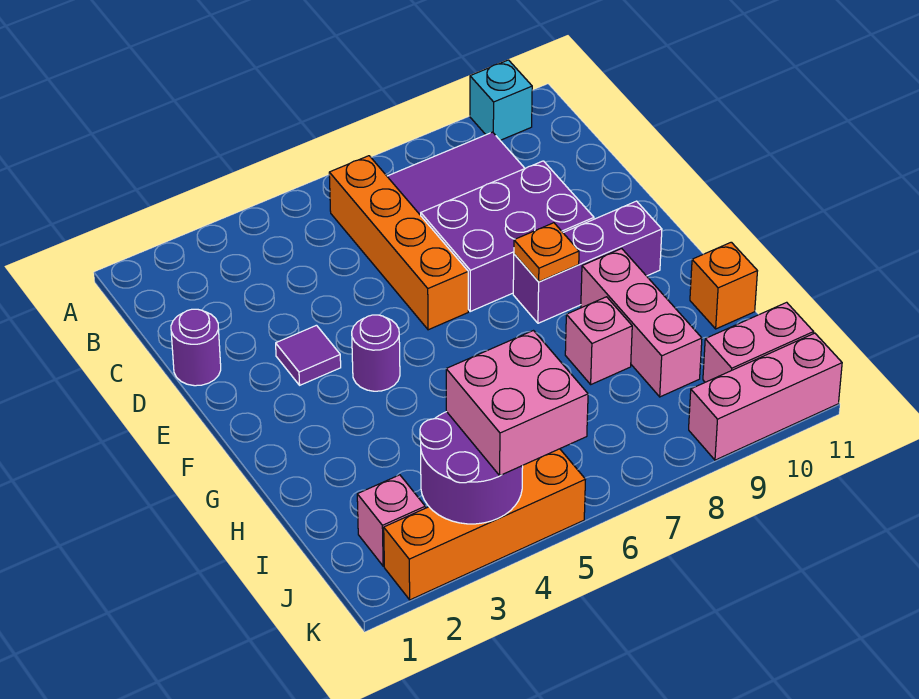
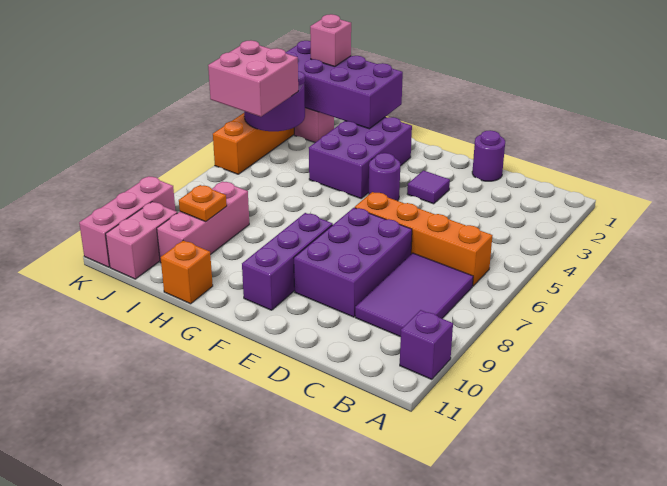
cyan 1x1 brick [470,60,532,140] -> purple 1x1 brick [400,310,453,380]
orange 1x1 plate [514,223,579,282] -> orange 1x1 plate moved to [179,185,227,222]
none -> purple 2x3 brick [309,117,412,198]
pink 1x3 brick [581,248,702,397] -> pink 1x3 brick turned to [157,181,249,263]
none -> purple 2x4 brick [285,41,403,129]
pink 1x1 brick [565,297,632,384] -> pink 1x1 brick moved to [310,14,351,67]

